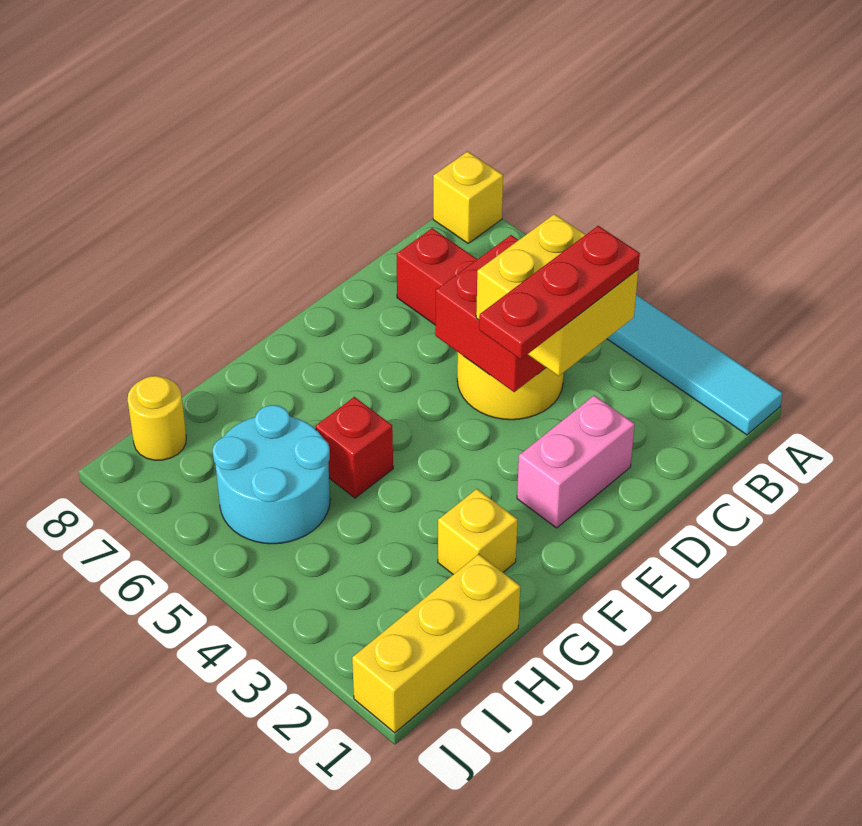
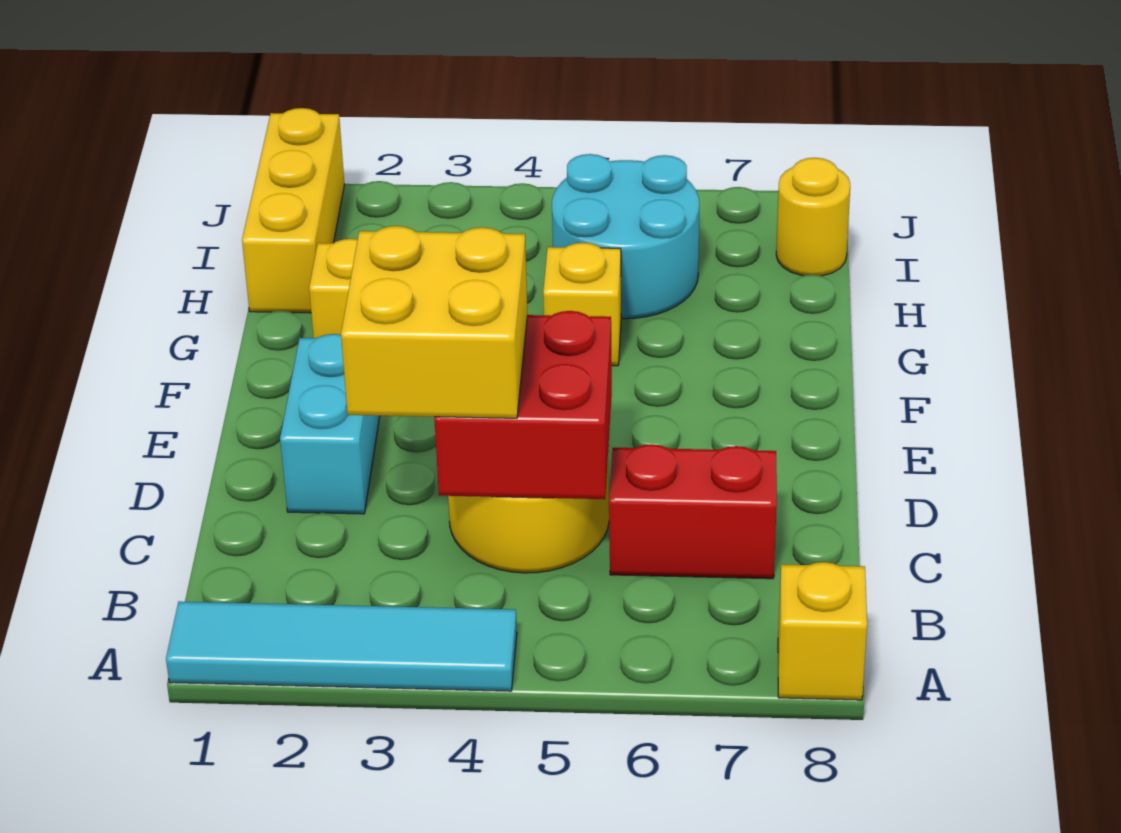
red 1x3 plate [479,226,640,359] -> none
pink 1x2 brick [517,395,635,528] -> cyan 1x2 brick [280,334,380,514]
red 1x1 brick [315,397,393,498] -> yellow 1x1 brick [543,243,621,366]

